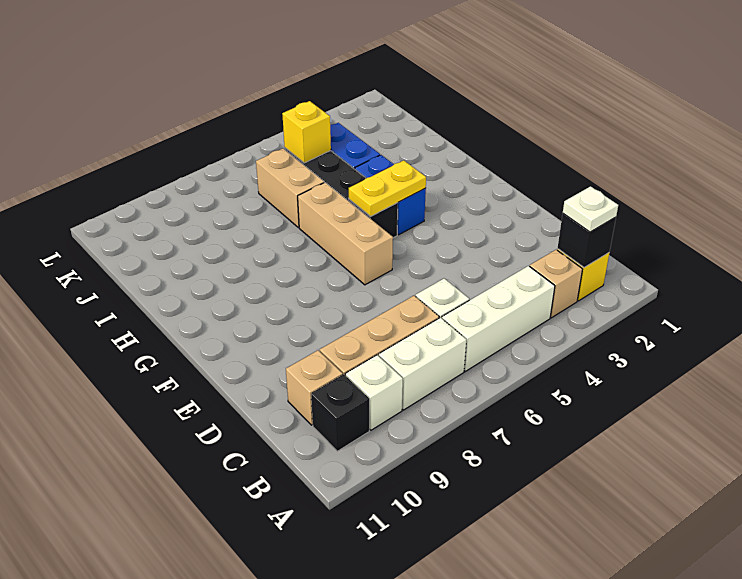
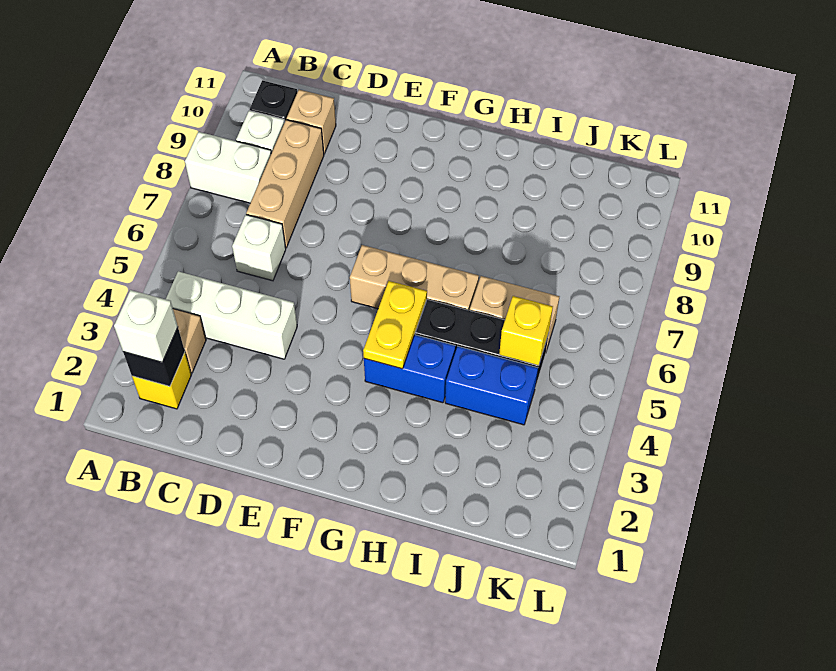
white 1x1 plate [563,186,618,232] -> white 1x1 brick [114,290,178,362]
white 1x3 brick [442,266,555,371] -> white 1x3 brick turned to [166,271,297,359]
white 1x2 brick [379,318,466,410] -> white 1x2 brick turned to [185,132,271,203]

